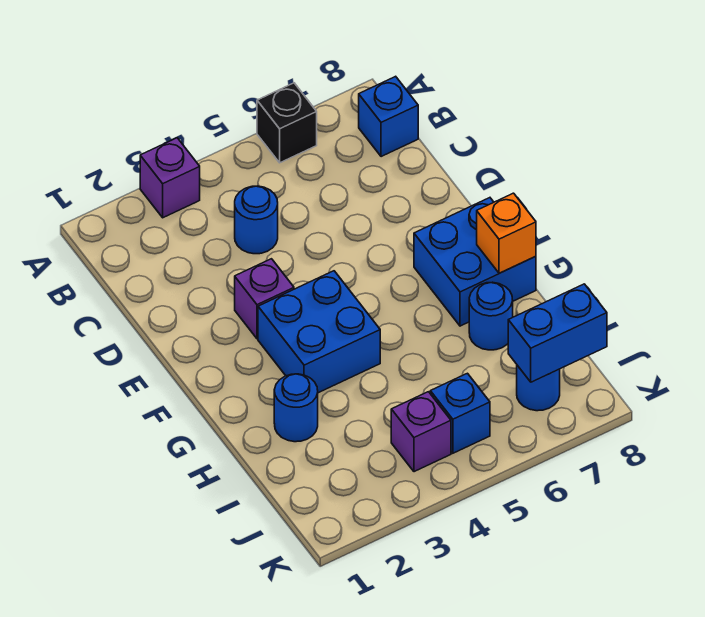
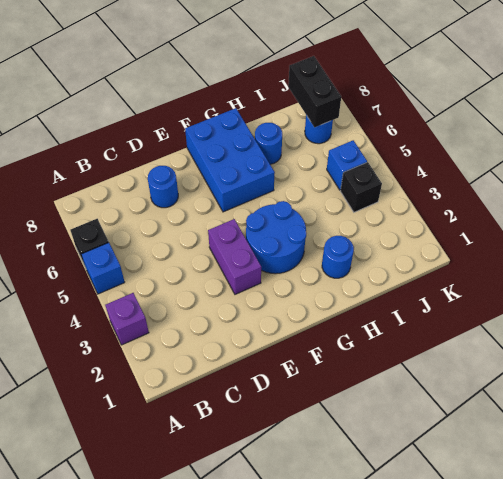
blue 1x1 brick [359,76,418,157] -> blue 1x1 brick moved to [82,243,125,294]
blue 1x1 round brick [235,186,278,254] -> blue 1x1 round brick moved to [148,166,178,208]
purple 1x1 brick [235,259,294,339] -> purple 1x2 brick [208,219,261,294]
blue 2x2 brick [258,271,380,393] -> blue 2x2 round brick [246,201,306,274]
blue 2x2 brick [414,198,536,326] -> blue 2x3 brick [185,108,275,212]
orange 1x1 brick [477,193,536,273] -> none
purple 1x1 brick [391,392,451,472] -> black 1x1 brick [340,162,382,212]
blue 1x2 brick [508,284,607,382] -> black 1x2 brick [288,56,341,127]

